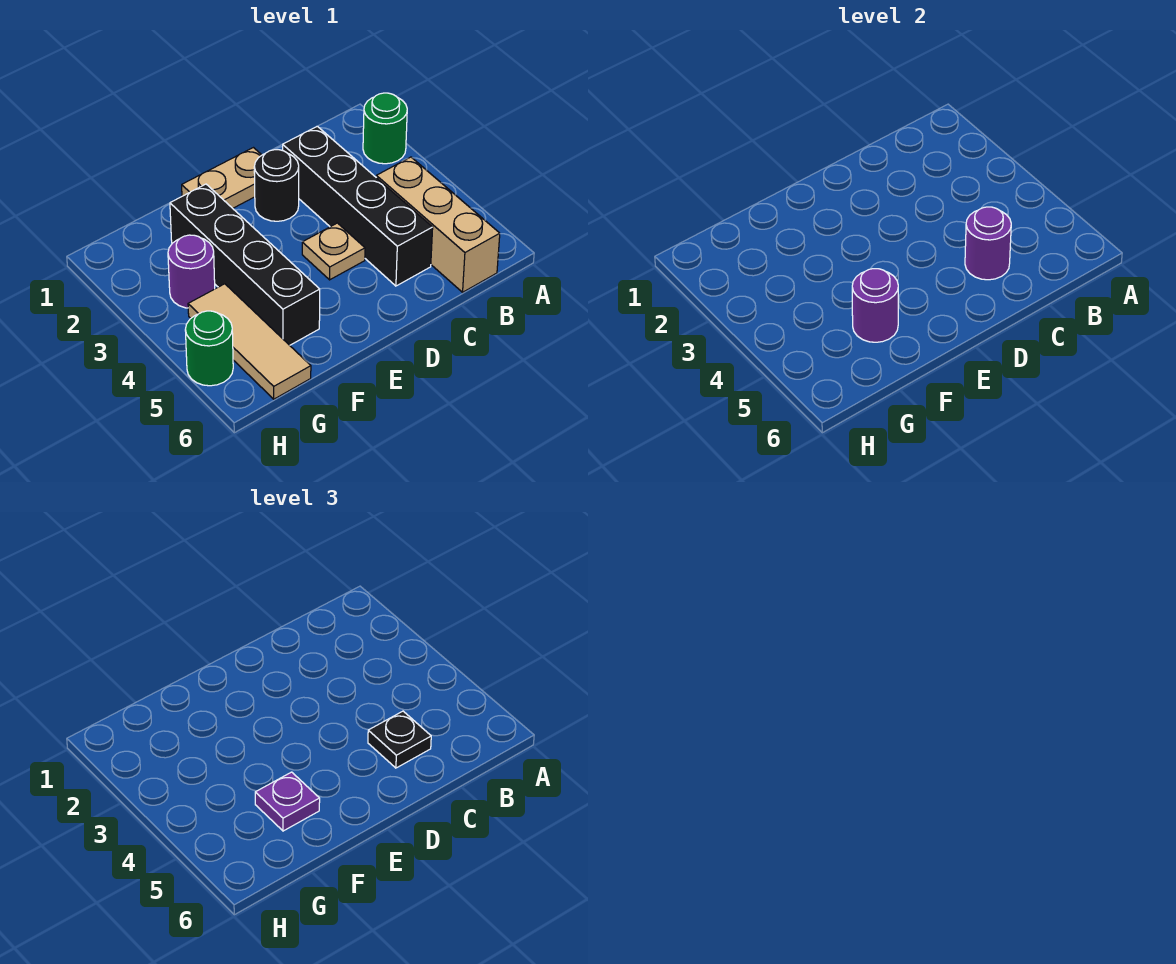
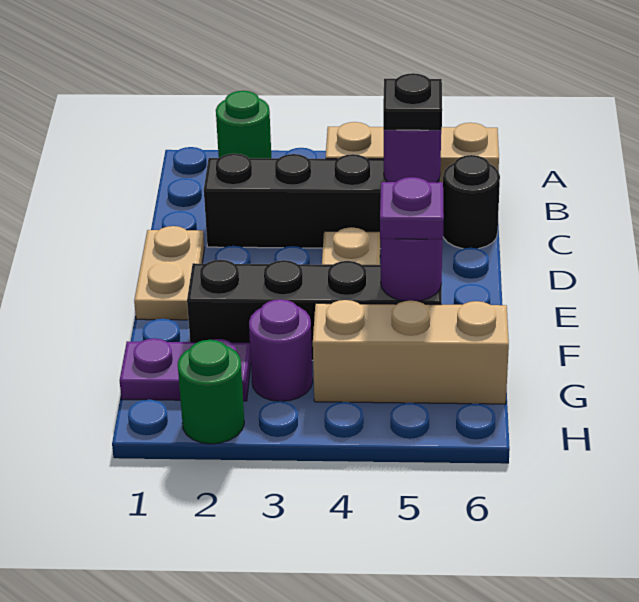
black 1x1 round brick [254,150,299,221] -> black 1x1 round brick moved to [443,155,500,249]
none -> purple 1x2 plate [120,338,251,401]
tan 1x3 tile [188,284,311,399] -> tan 1x3 brick [313,300,509,404]
green 1x1 round brick [185,311,233,386] -> green 1x1 round brick moved to [178,340,244,444]

